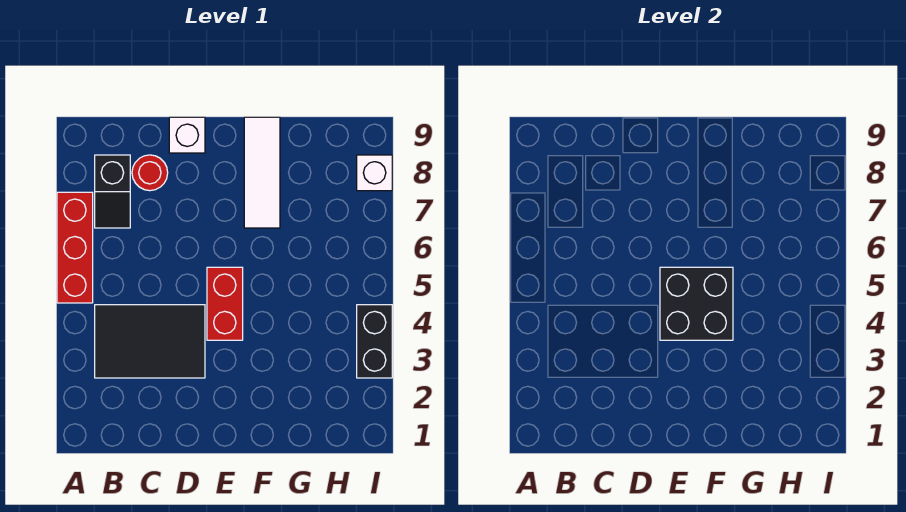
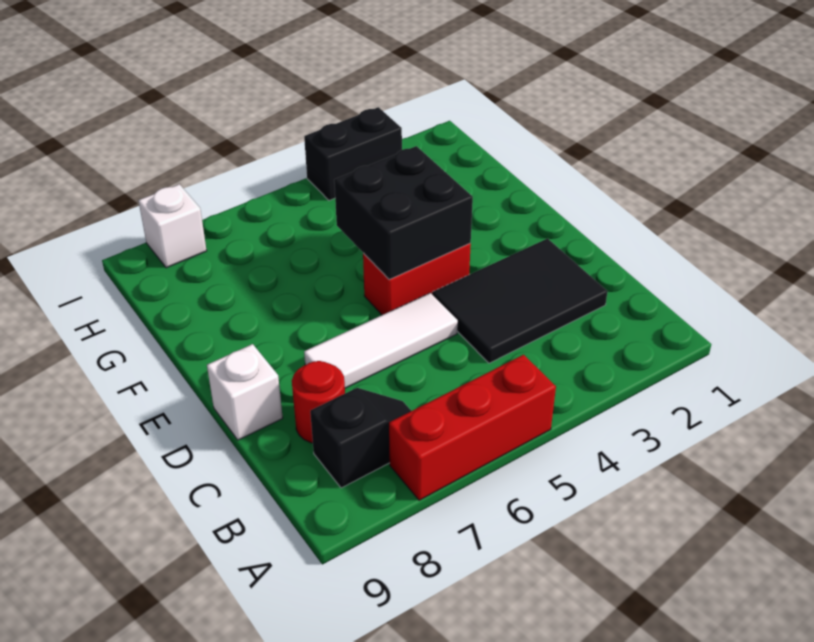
black 2x3 tile [95,305,205,378] -> black 2x3 tile turned to [432,238,608,363]
white 1x3 tile [244,117,280,228] -> white 1x3 tile moved to [304,293,458,388]

